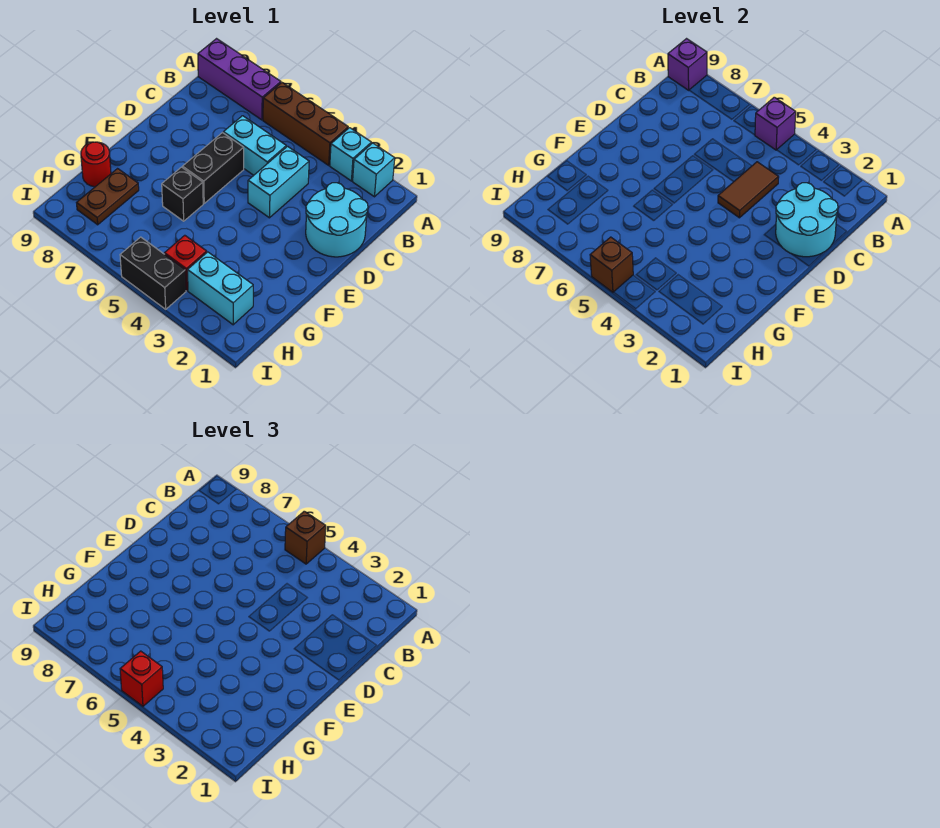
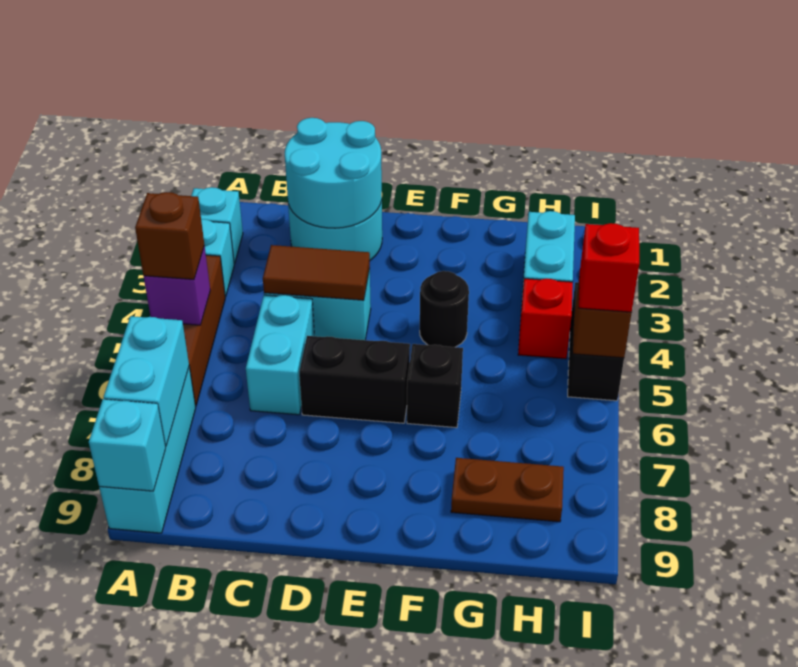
purple 1x3 brick [198,39,281,120] -> cyan 1x3 brick [99,368,196,533]
none -> cyan 1x2 brick [104,316,189,446]
purple 1x1 brick [668,39,707,90] -> cyan 1x1 brick [89,399,166,491]
none -> black 1x1 round brick [420,271,469,347]
red 1x1 round brick [81,142,111,187] -> none

